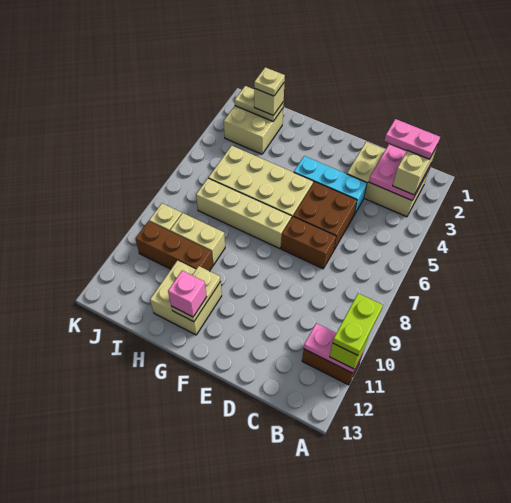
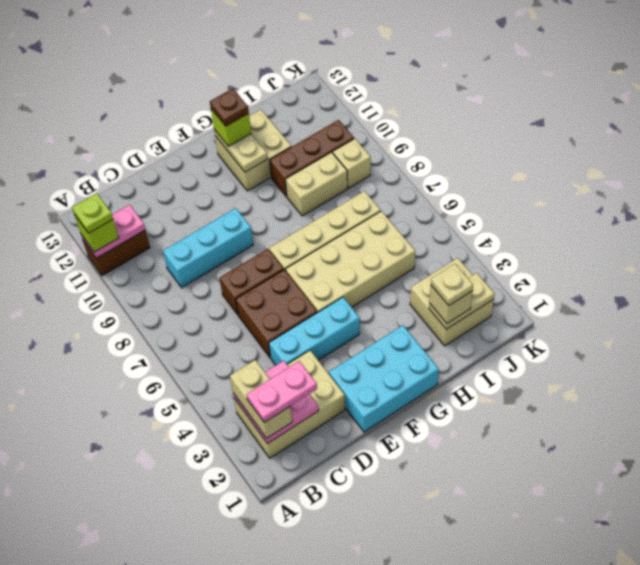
lime 1x2 plate [333,293,383,355] -> lime 1x1 plate [72,193,113,233]
none -> cyan 1x3 brick [163,208,253,288]
none -> cyan 2x3 brick [329,325,439,432]
pink 1x1 brick [168,271,207,317] -> lime 1x1 brick [211,109,251,147]
none -> brown 1x1 plate [210,89,249,126]

